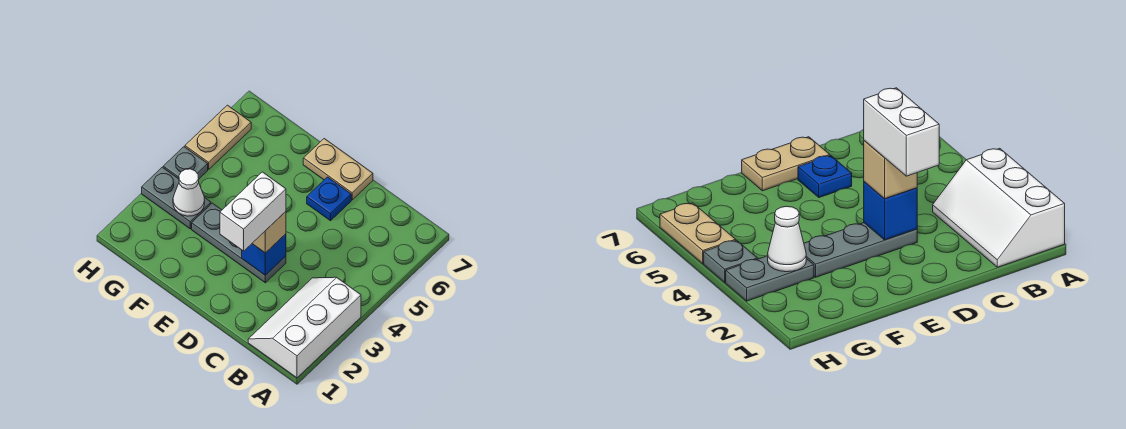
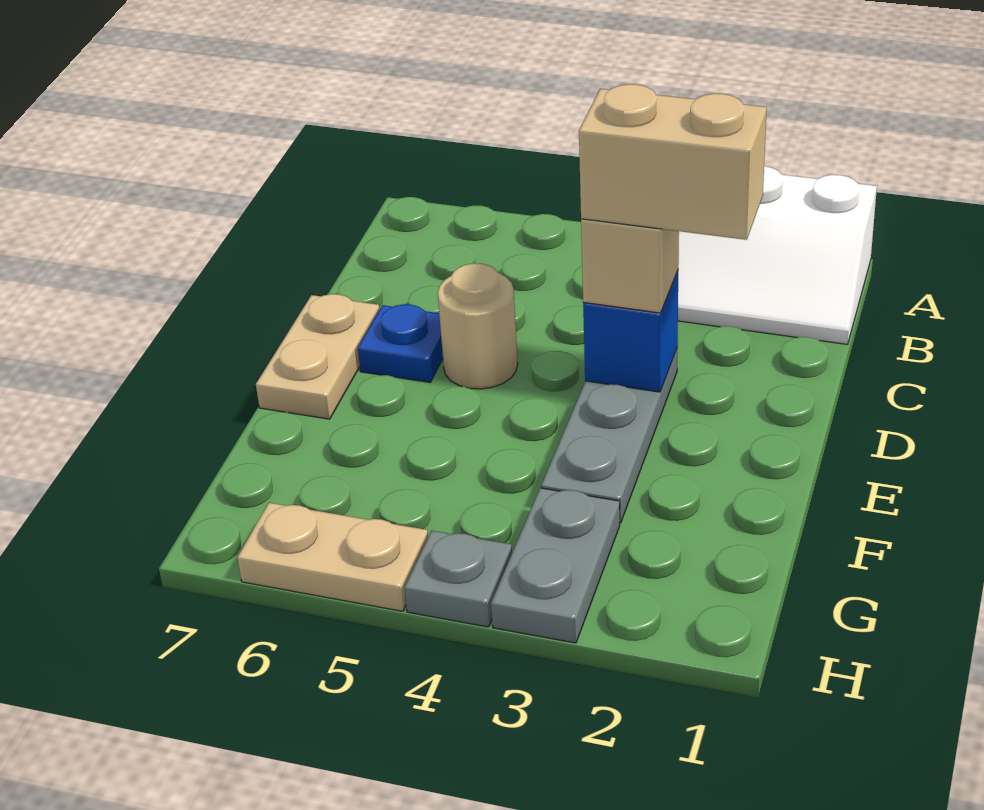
white 1x2 brick [220,172,286,251] -> tan 1x2 brick [579,84,767,240]
none -> tan 1x1 round brick [438,263,518,389]
white 1x1 cone [173,169,205,216] -> none

